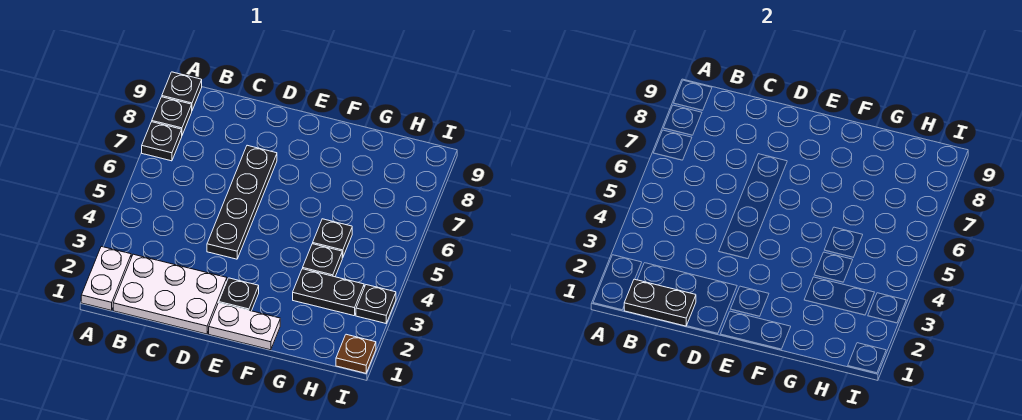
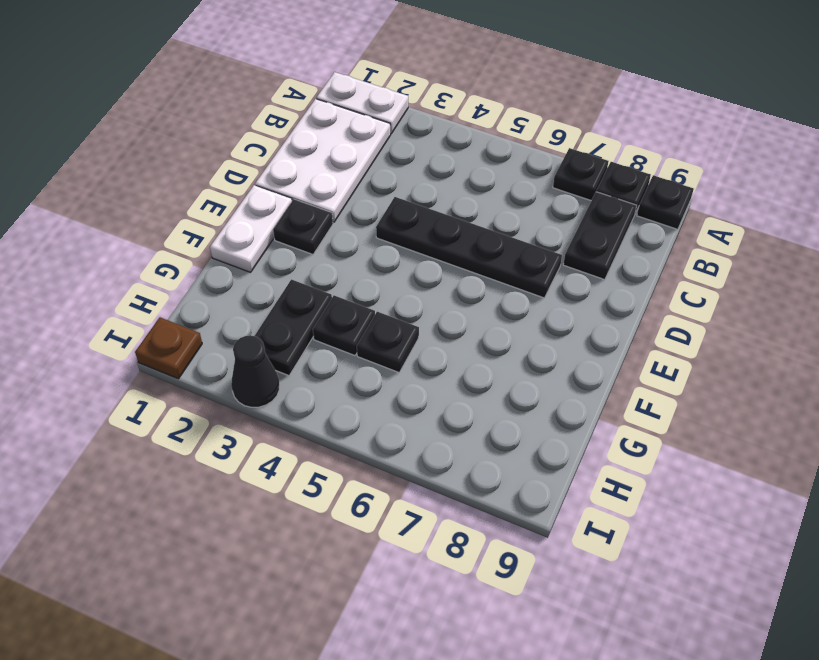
black 1x2 plate [624,279,696,326] -> black 1x2 plate moved to [563,192,637,280]
black 1x1 plate [356,285,396,323] -> black 1x1 cone [231,336,280,407]

